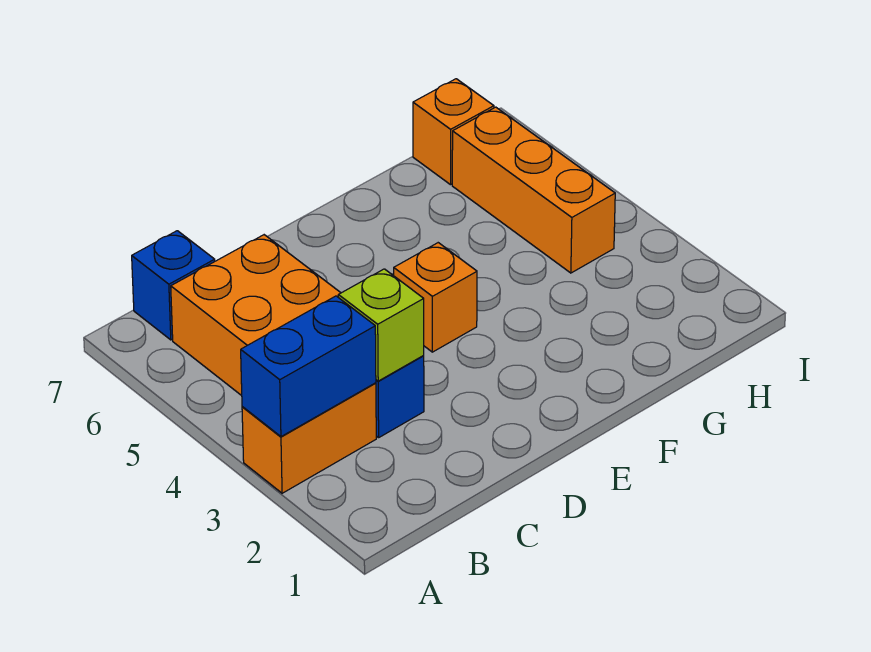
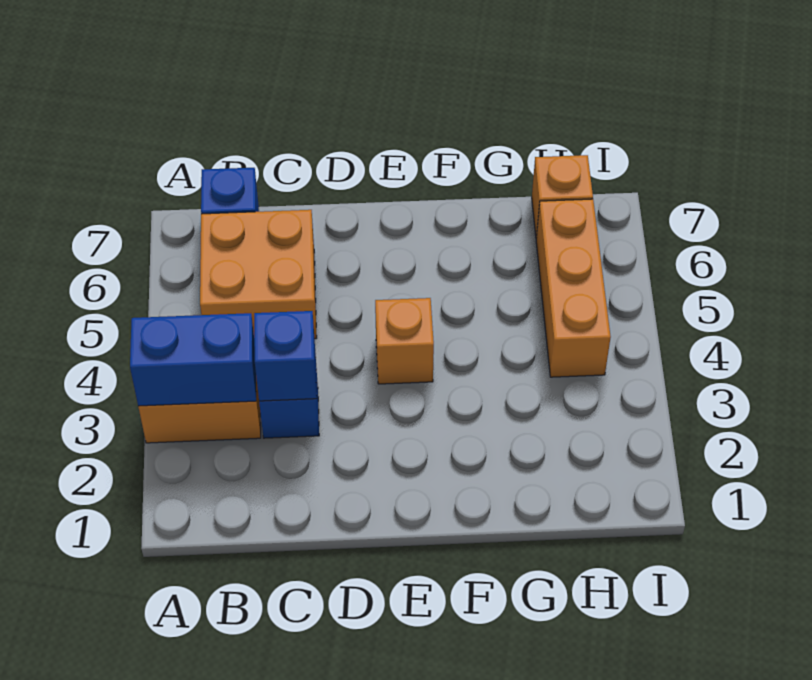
lime 1x1 brick [338,269,424,381] -> blue 1x1 brick [254,311,317,401]

